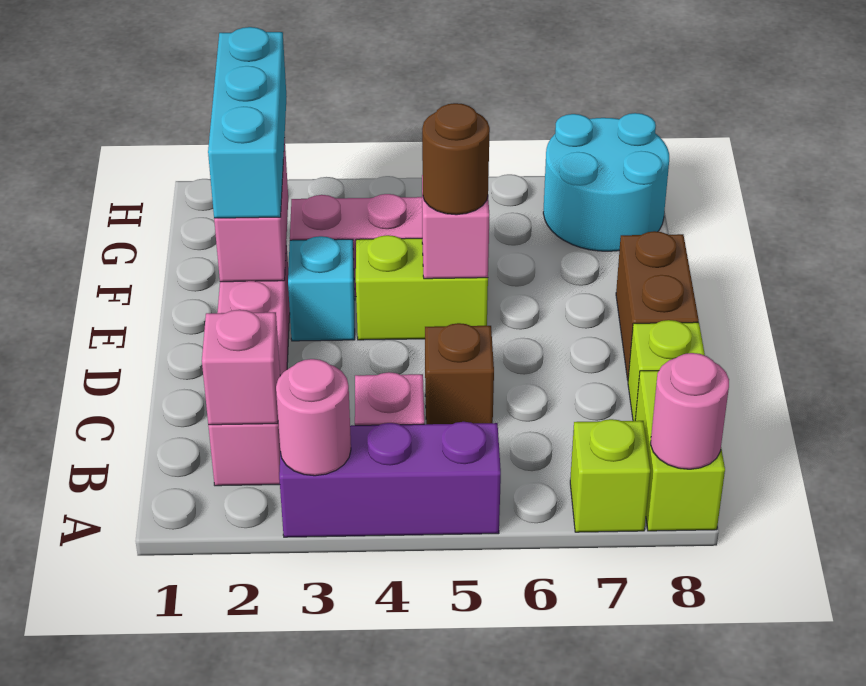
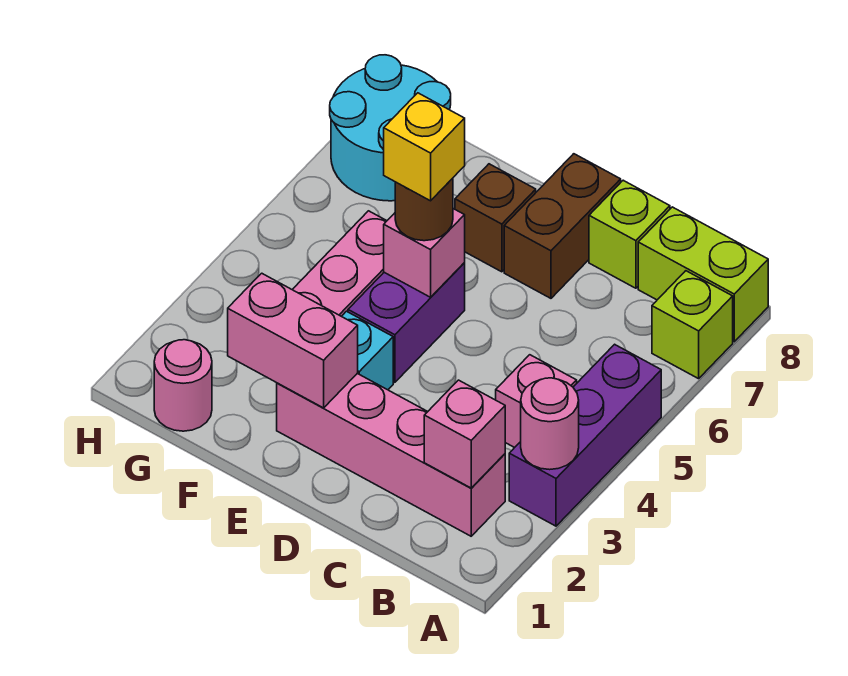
pink 1x1 round brick [651,353,729,469] -> pink 1x1 round brick moved to [154,340,212,431]
brown 1x1 brick [425,323,494,424] -> brown 1x1 brick moved to [455,164,536,272]
brown 1x2 brick [616,231,699,380] -> brown 1x2 brick turned to [504,154,621,298]
cyan 1x3 brick [208,27,287,218] -> none
lime 1x2 brick [356,235,488,340] -> purple 1x2 brick [348,263,465,382]
none -> yellow 1x1 brick [384,93,465,201]

